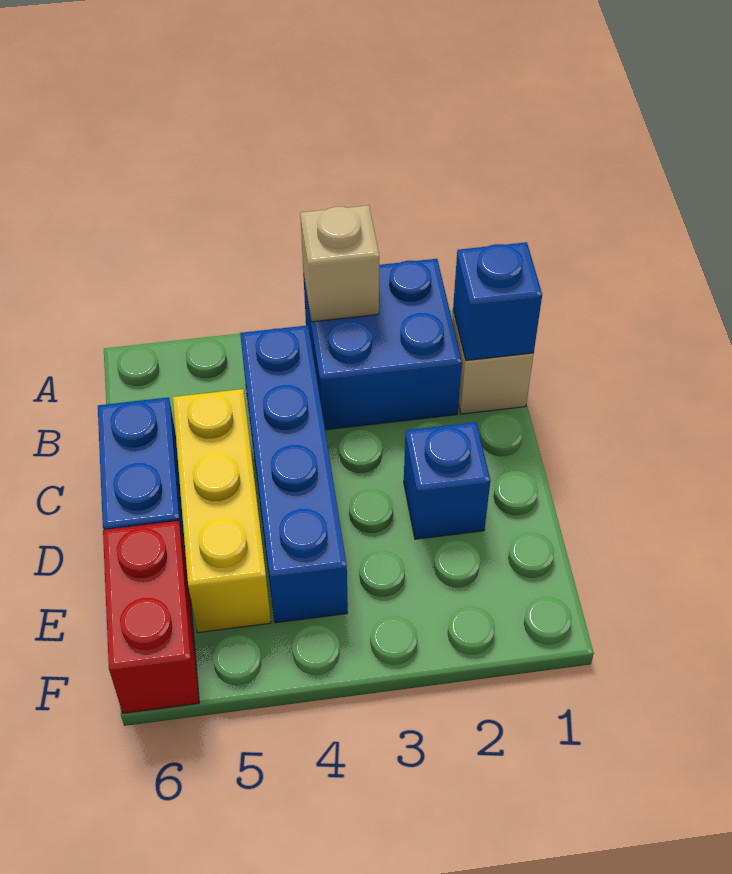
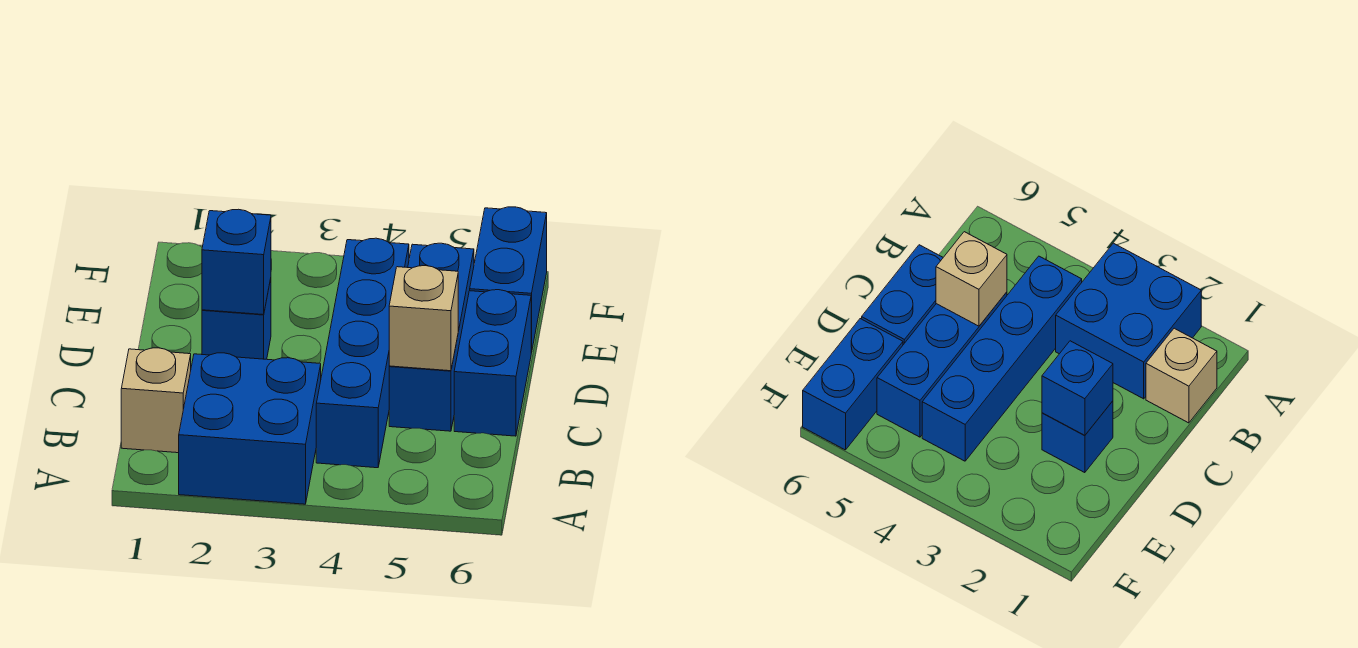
tan 1x1 brick [300,205,379,322] -> tan 1x1 brick moved to [389,266,458,371]
blue 1x1 brick [453,242,542,361] -> blue 1x1 brick moved to [202,209,271,315]
yellow 1x3 brick [173,389,271,633] -> blue 1x3 brick [389,243,474,431]
red 1x2 brick [103,521,199,713] -> blue 1x2 brick [470,207,547,353]

